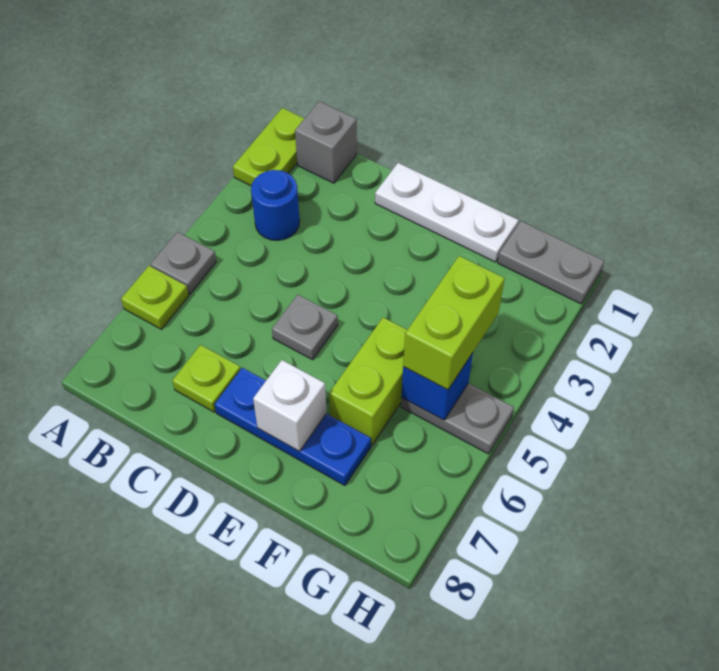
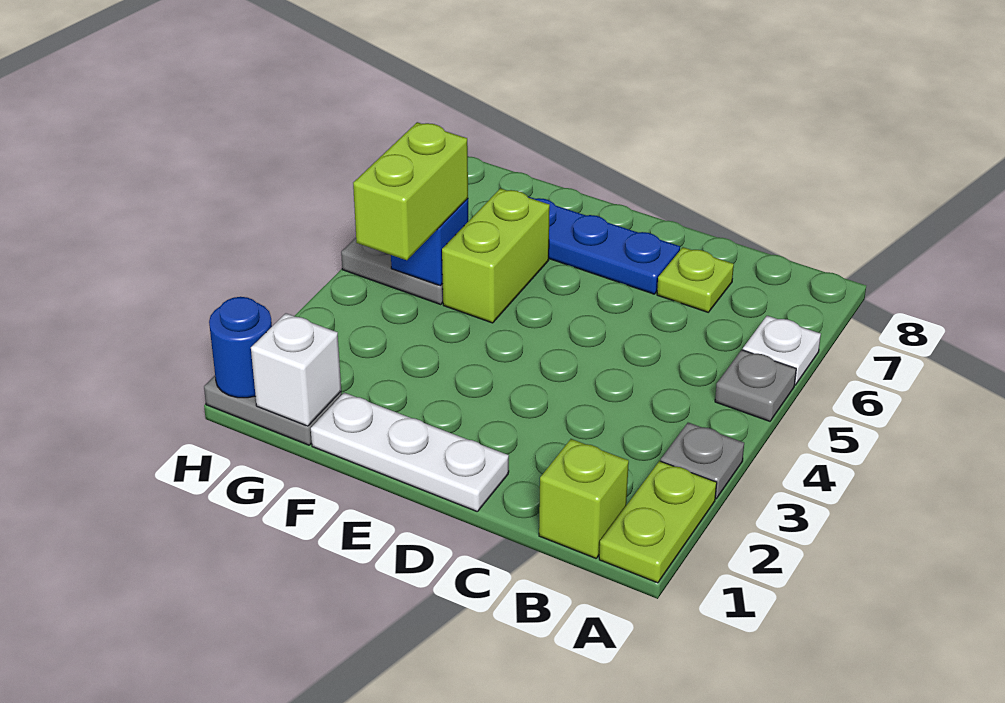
lime 1x1 plate [121,266,189,329] -> white 1x1 plate [743,316,821,385]
grey 1x1 brick [295,101,357,183] -> lime 1x1 brick [539,439,629,558]
blue 1x1 round brick [251,170,300,240] -> blue 1x1 round brick moved to [209,297,272,398]
grey 1x1 plate [272,295,338,360] -> grey 1x1 plate moved to [661,423,744,499]
white 1x1 brick [253,360,327,452] -> white 1x1 brick moved to [251,313,341,426]

